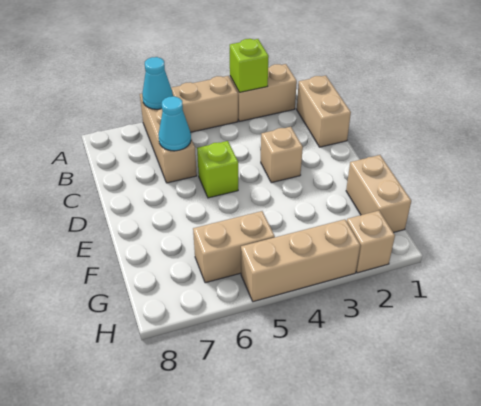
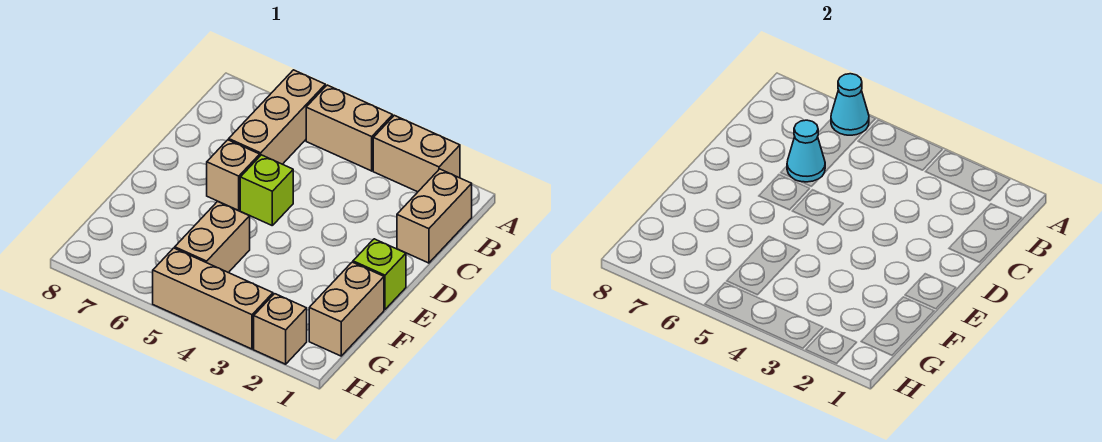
lime 1x1 brick [230,39,269,92] -> lime 1x1 brick moved to [353,239,406,309]
tan 1x1 brick [261,127,303,183] -> tan 1x1 brick moved to [207,140,260,211]
tan 1x2 brick [193,211,275,283] -> tan 1x2 brick turned to [175,201,250,273]

